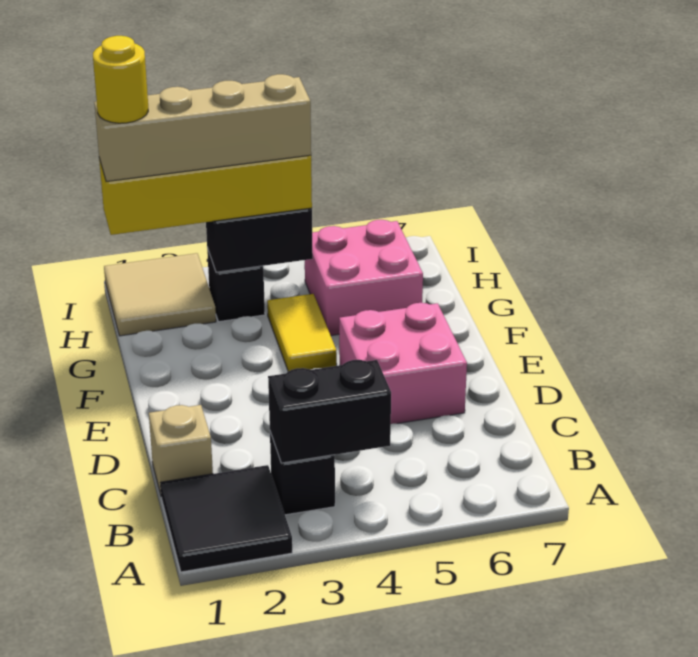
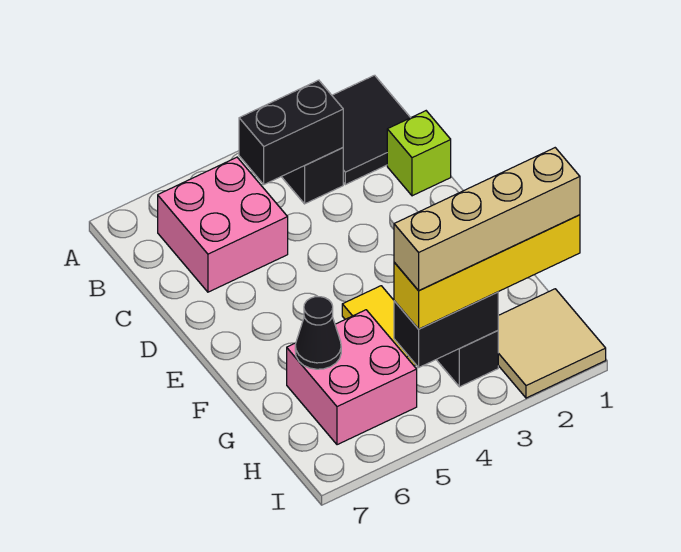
tan 1x1 brick [149,405,213,494] -> lime 1x1 brick [387,111,451,196]
pink 2x2 brick [339,303,467,424] -> pink 2x2 brick moved to [158,157,288,292]
none -> black 1x1 cone [295,297,341,369]
yellow 1x1 round brick [93,36,148,123] -> none

